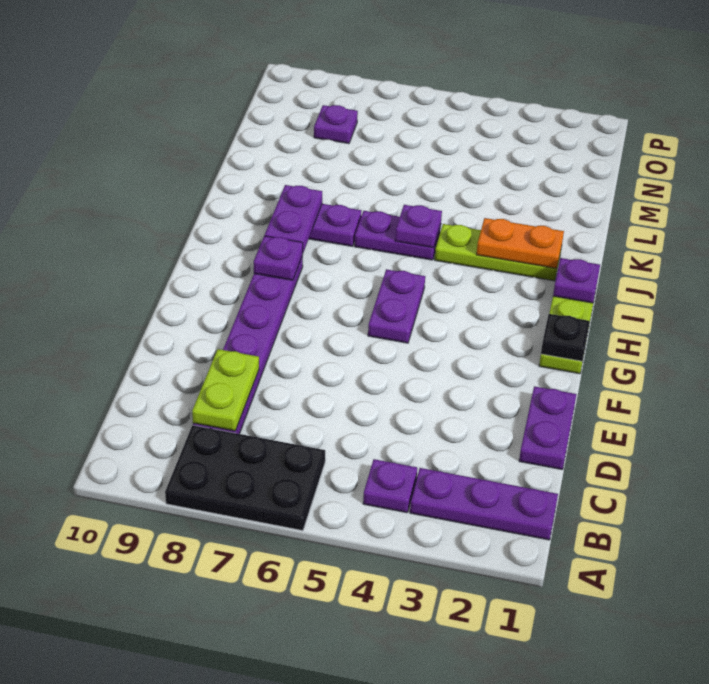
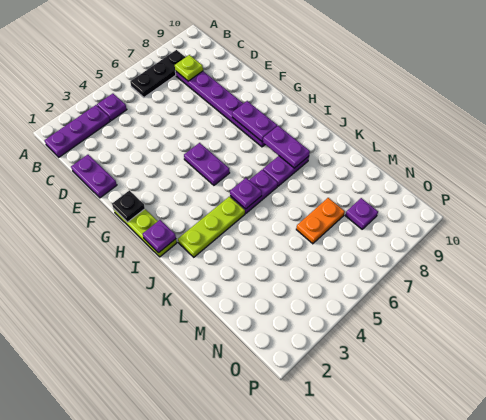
black 2x3 plate [165,425,325,531] -> black 1x3 plate [130,50,185,97]
lime 1x2 plate [192,349,259,431] -> lime 1x1 plate [175,55,203,81]
purple 1x1 plate [254,236,303,280] -> purple 1x2 plate [232,101,277,142]
orange 1x2 plate [476,218,564,268] -> orange 1x2 plate moved to [296,198,345,244]

